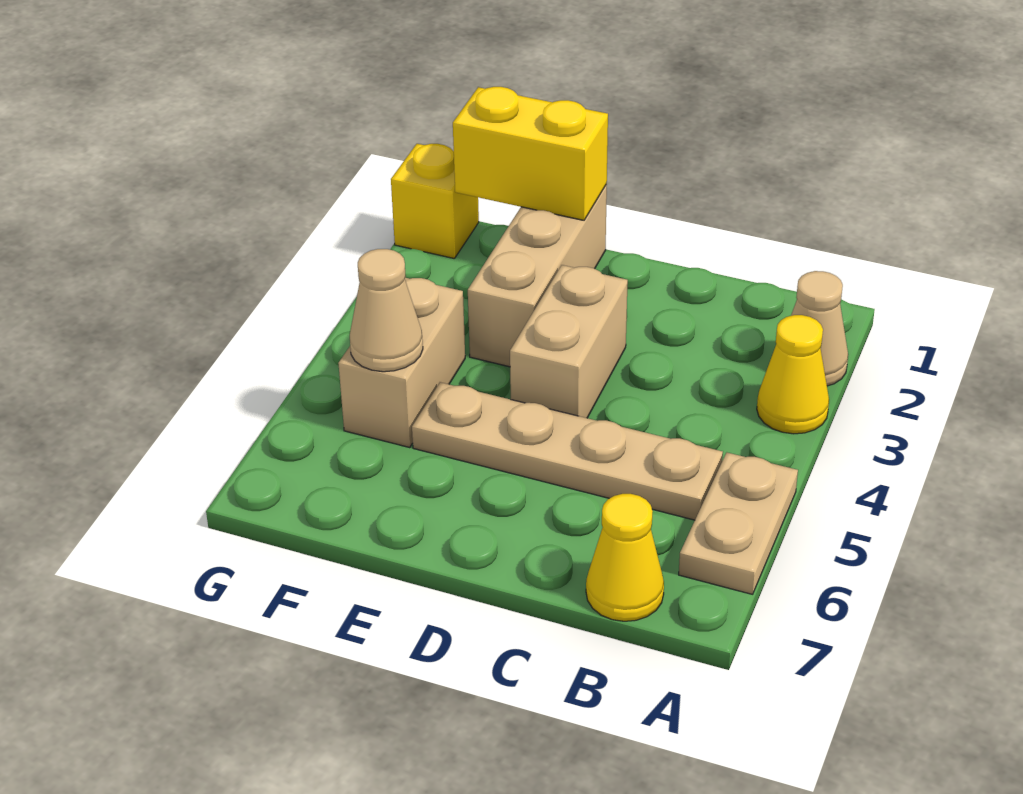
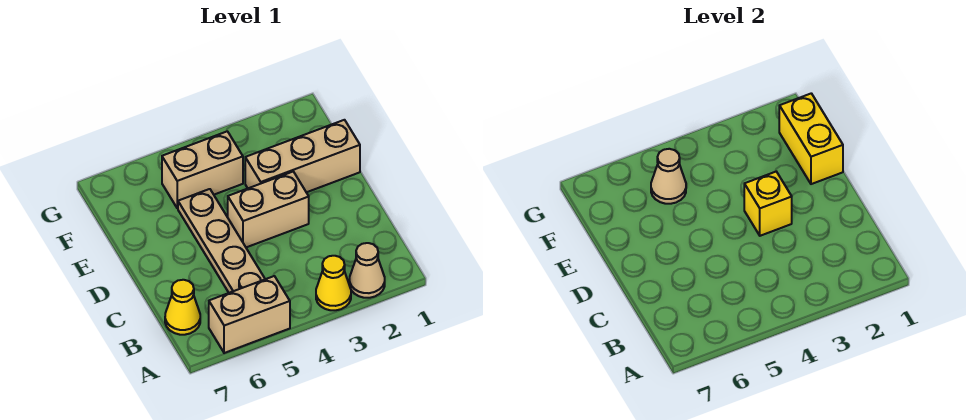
tan 1x2 plate [679,453,798,594] -> tan 1x2 brick [209,276,290,353]
yellow 1x1 brick [391,144,479,259] -> yellow 1x1 brick moved to [744,172,792,236]

